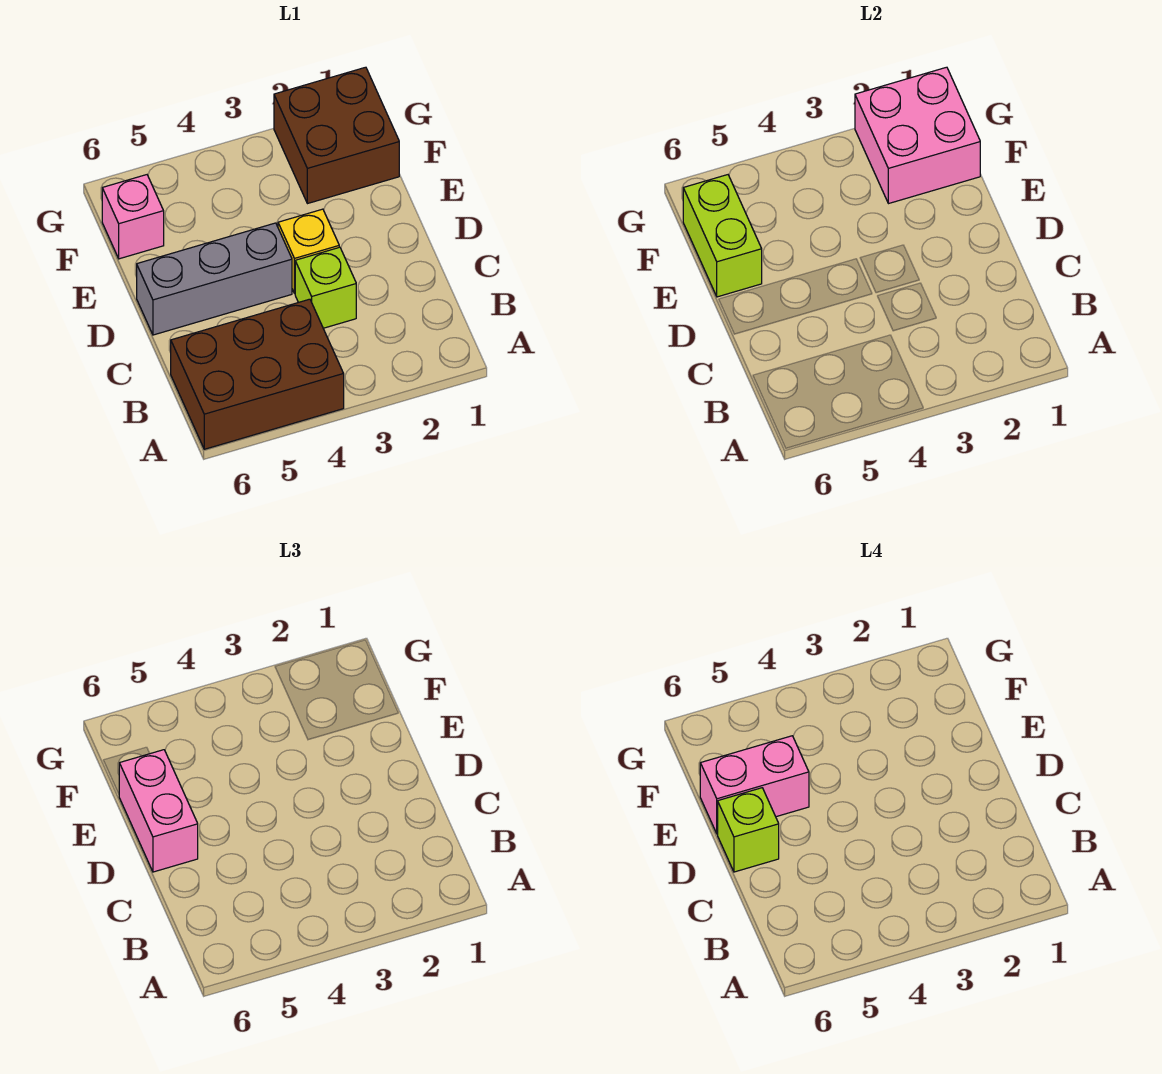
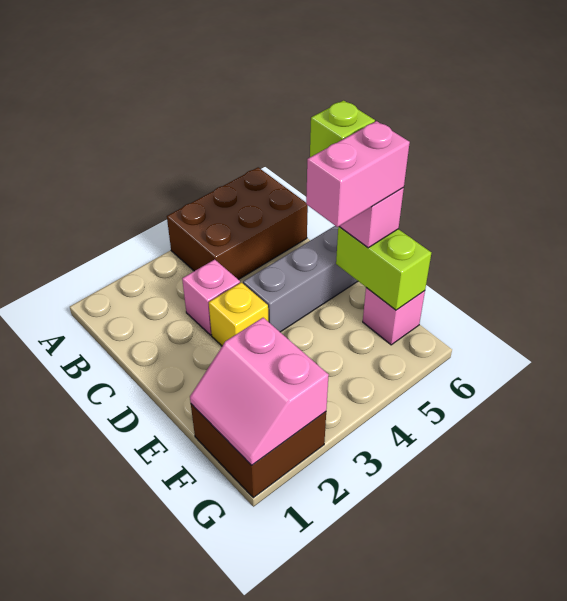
lime 1x1 brick [295,247,356,328] -> pink 1x1 brick [182,259,240,335]
pink 2x2 brick [855,67,980,204] -> pink 2x2 slope [190,318,329,465]

